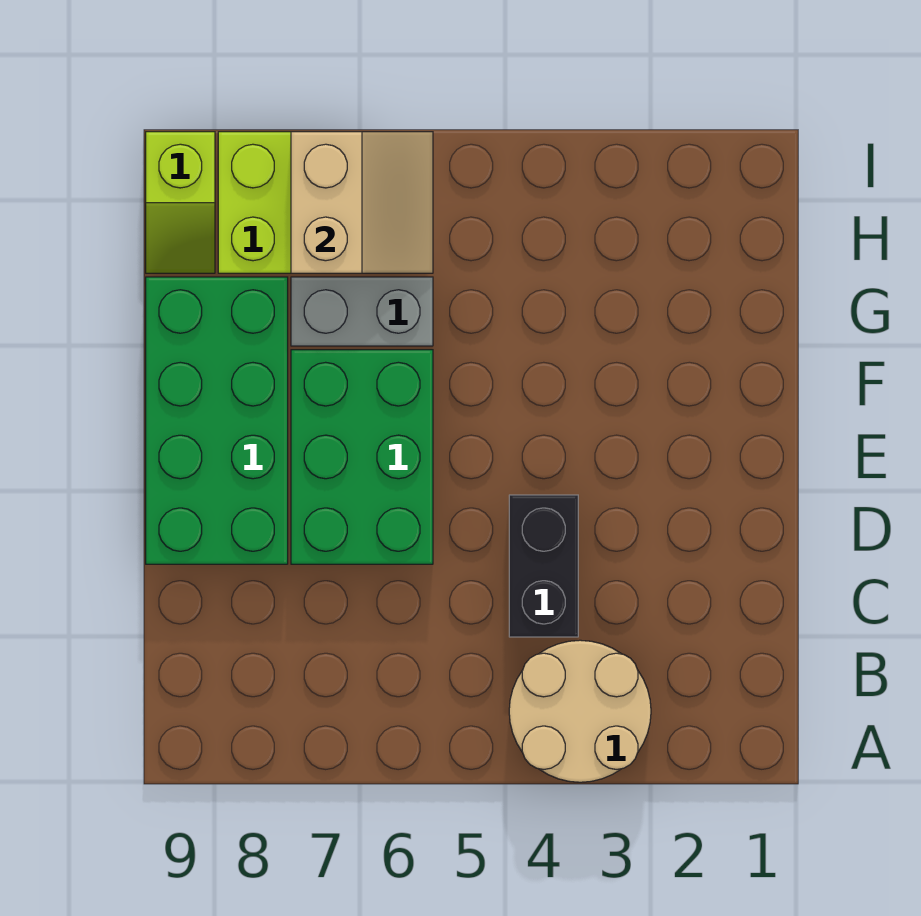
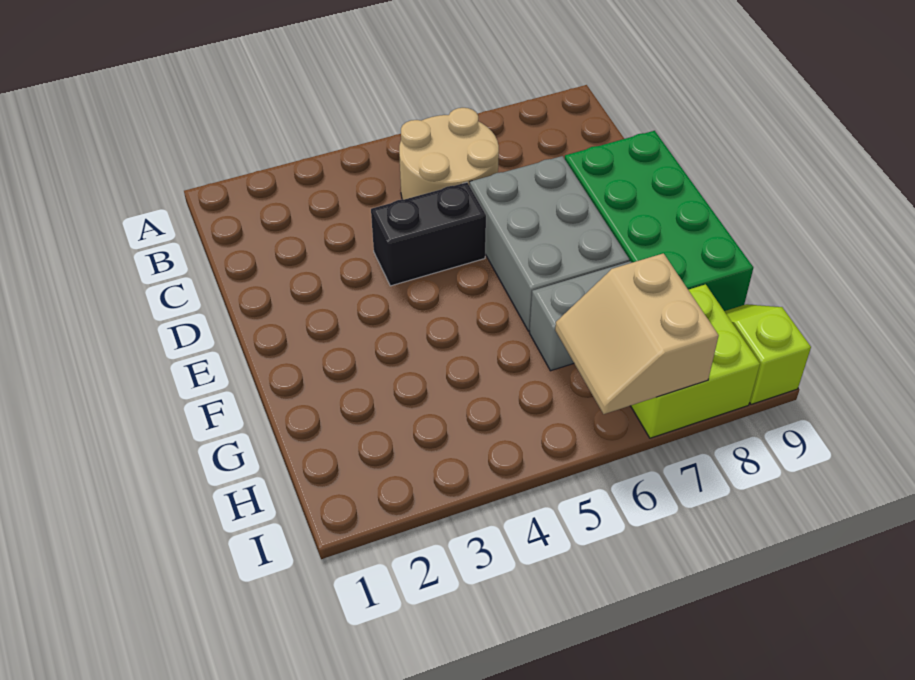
tan 2x2 round brick [509,640,651,782] -> tan 2x2 round brick moved to [399,108,499,200]
black 1x2 brick [509,495,578,637] -> black 1x2 brick turned to [371,182,486,286]
green 2x3 brick [291,350,433,564] -> grey 2x3 brick [470,156,630,331]

